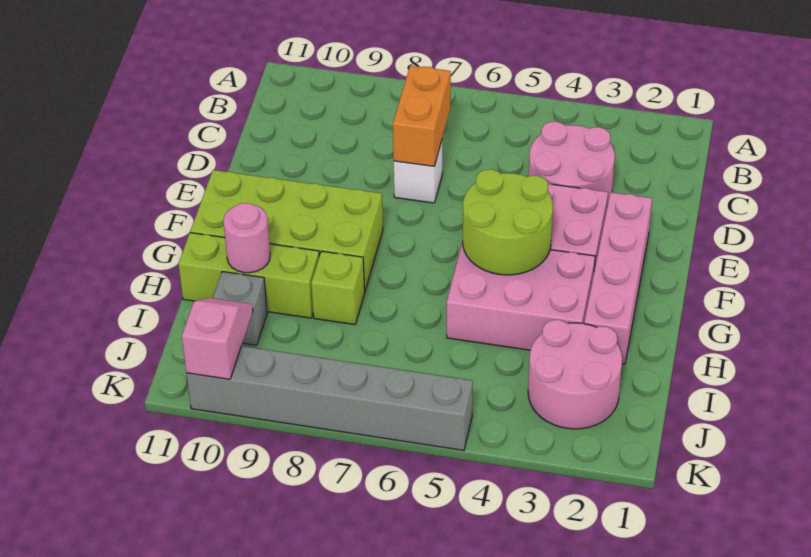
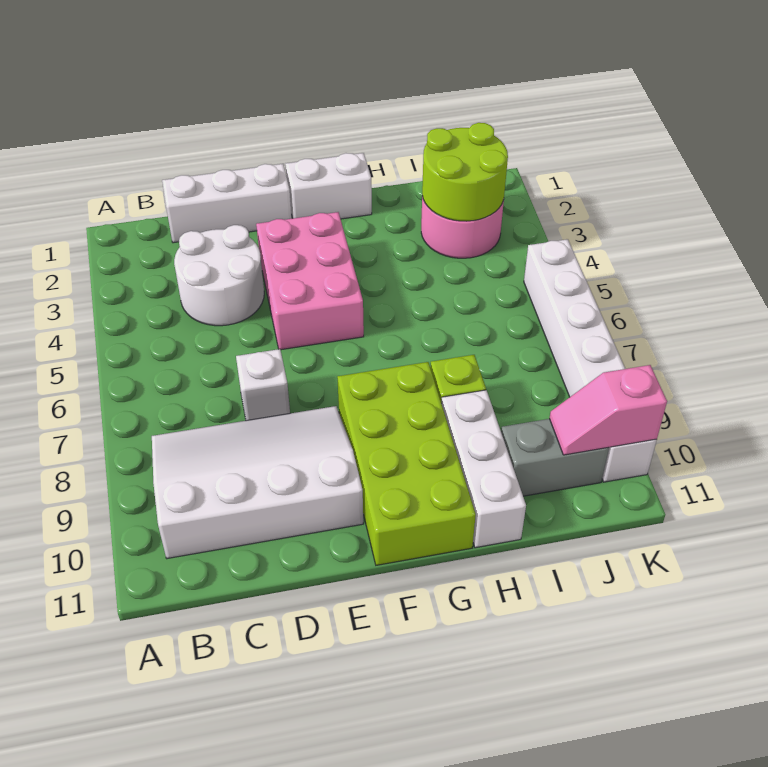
none -> white 3x4 slope [152,406,363,559]
none -> white 1x3 brick [162,164,292,243]
pink 2x2 round brick [529,121,615,206] -> white 2x2 round brick [174,225,264,326]
orange 1x2 brick [393,66,451,166] -> none
pink 1x4 brick [584,192,652,364] -> none
none -> white 1x2 brick [285,153,372,219]
lime 2x2 round brick [463,169,553,275] -> lime 2x2 round brick moved to [422,123,508,221]
pink 2x3 brick [447,240,595,350] -> none
lime 1x3 brick [179,233,319,318] -> white 1x3 brick [441,390,526,548]
pink 1x1 round brick [223,203,270,273] -> none
grey 1x1 brick [213,272,267,345] -> grey 1x2 brick [501,419,609,496]
grey 1x6 brick [187,346,473,450] -> white 1x6 brick [524,239,657,482]

